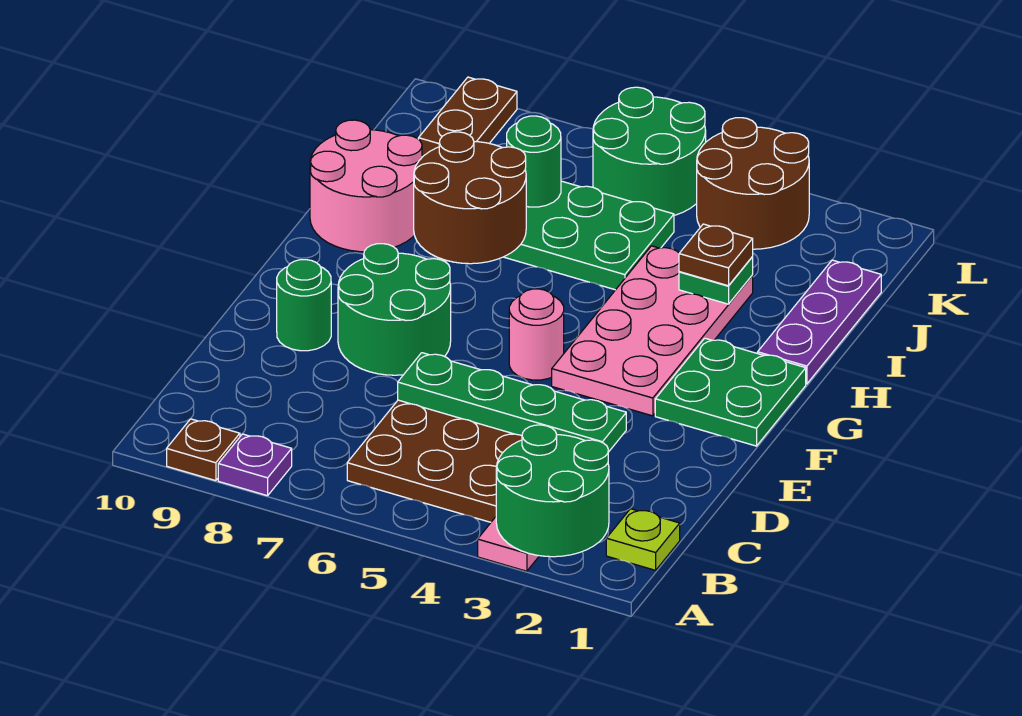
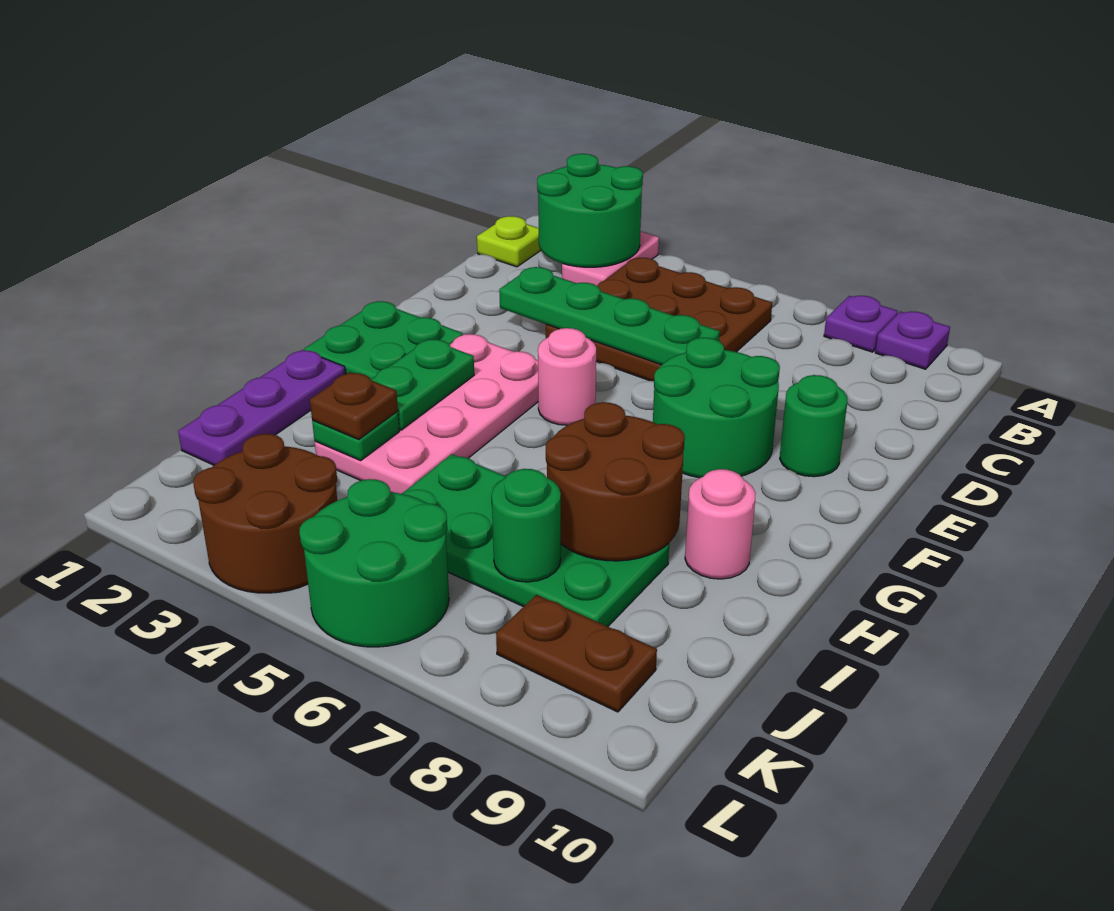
brown 1x1 plate [167,419,240,481] -> purple 1x1 plate [875,311,950,369]
none -> green 1x2 plate [371,339,474,430]
pink 2x2 round brick [310,120,422,252] -> pink 1x1 round brick [685,469,756,579]
brown 1x2 plate [419,77,517,157] -> brown 1x2 plate turned to [496,595,657,712]

